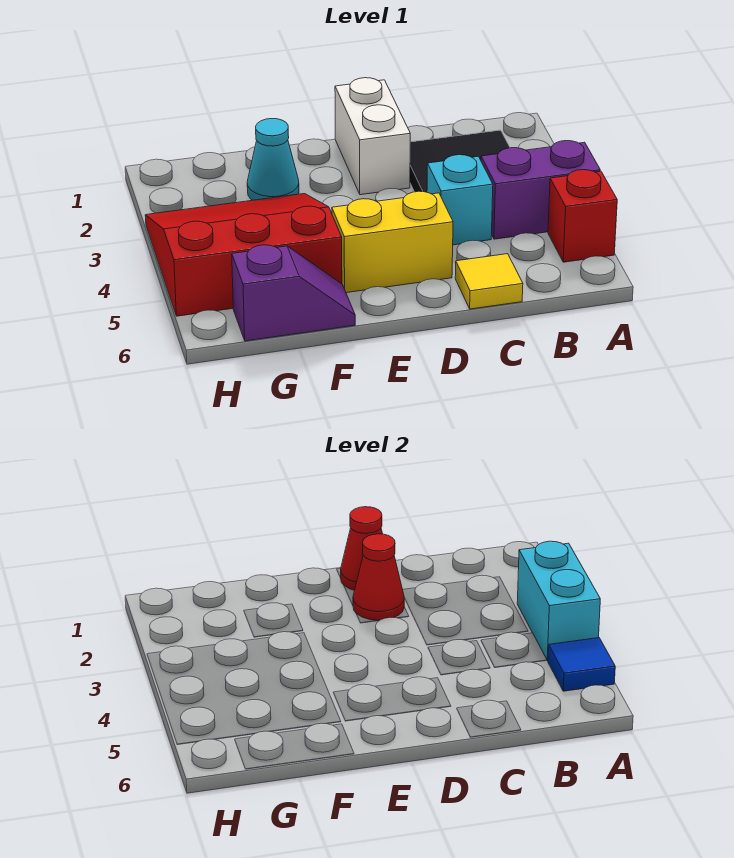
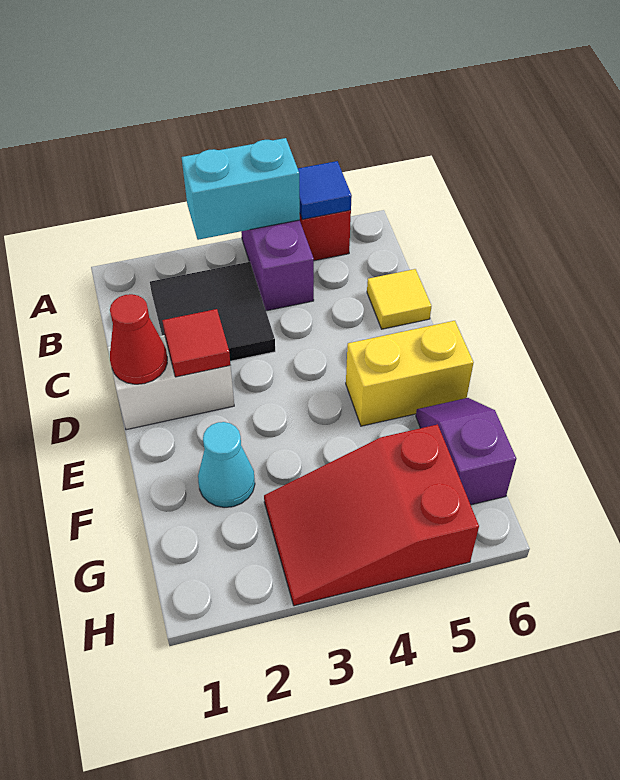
cyan 1x1 brick [427,155,493,245] -> none
red 1x1 cone [353,534,404,621] -> red 1x1 tile [162,309,231,377]
yellow 1x2 brick [332,191,453,293] -> yellow 1x2 brick turned to [346,321,474,426]
red 3x3 slope [145,194,342,316] -> red 2x3 slope [264,424,479,606]

